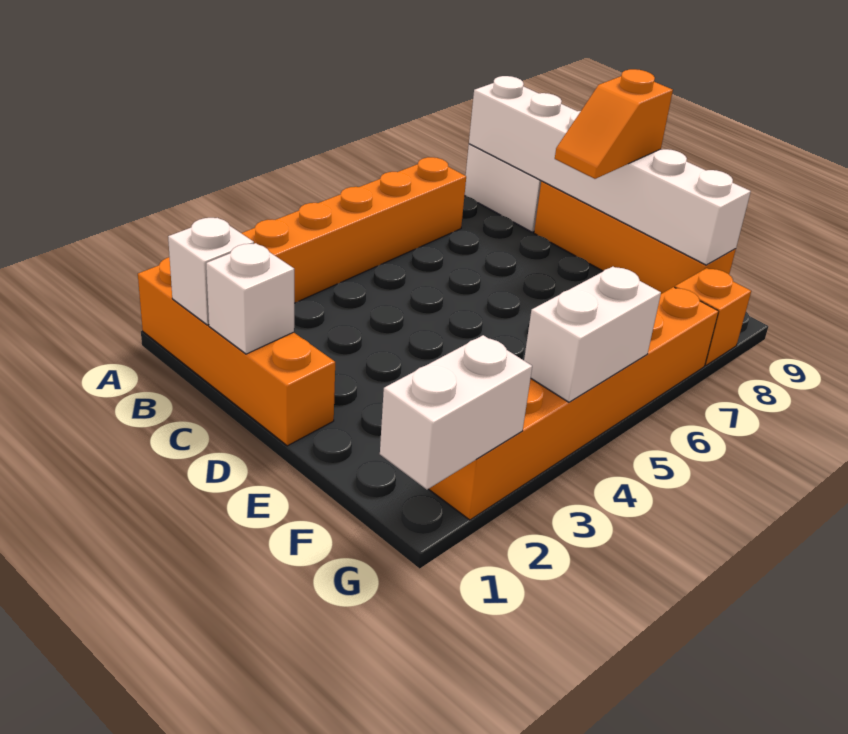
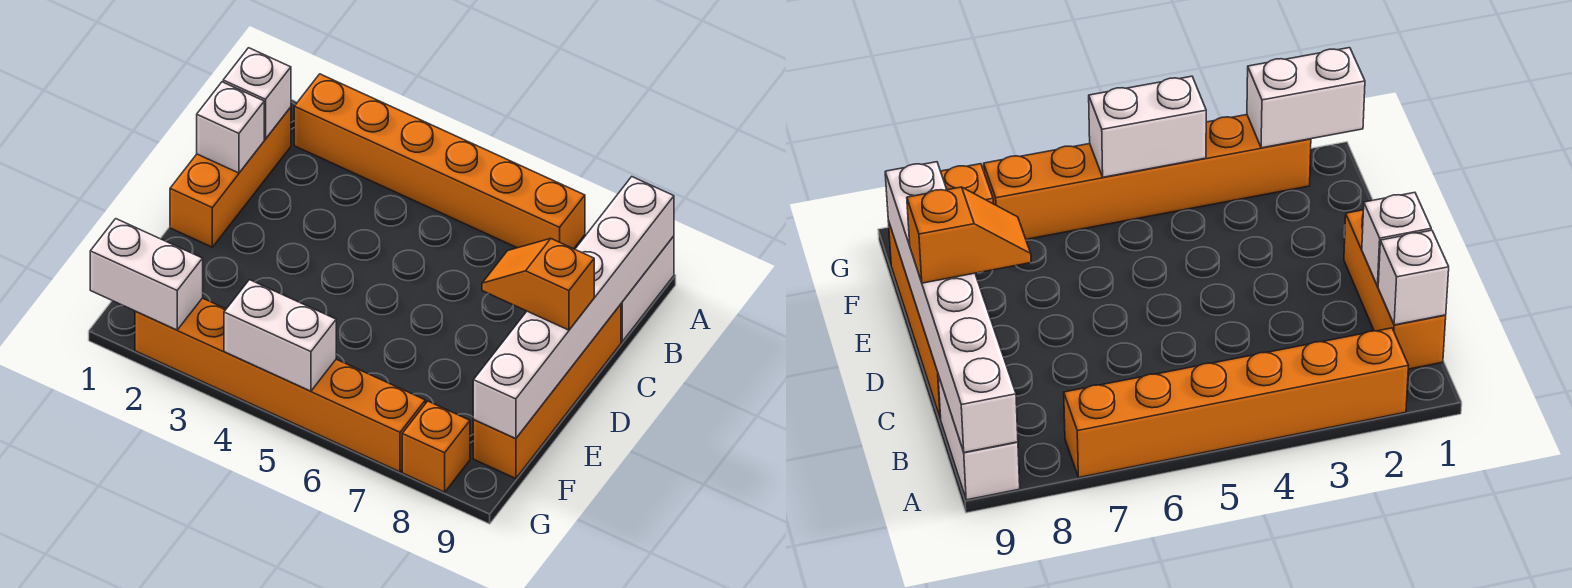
orange 1x4 brick [138,257,335,446] -> orange 1x3 brick [170,107,291,247]

